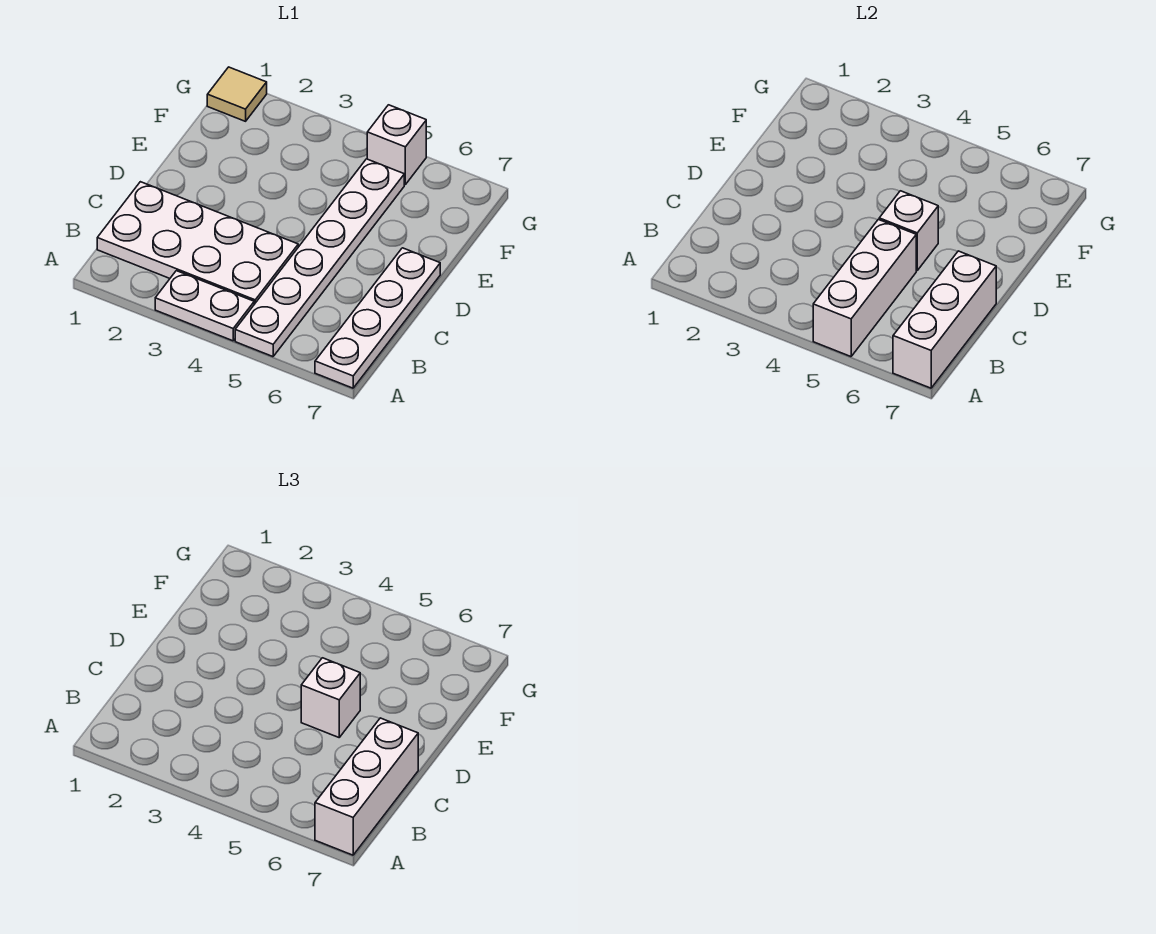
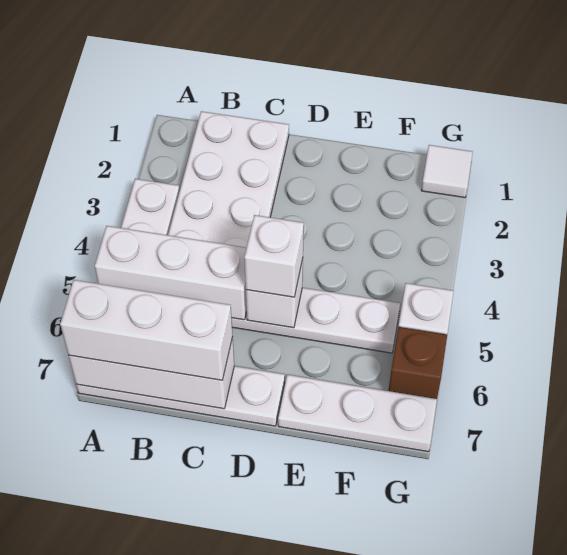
none -> white 1x3 plate [278,375,437,452]
tan 1x1 tile [207,67,267,121] -> white 1x1 tile [421,145,473,198]
none -> brown 1x1 brick [388,327,447,399]

